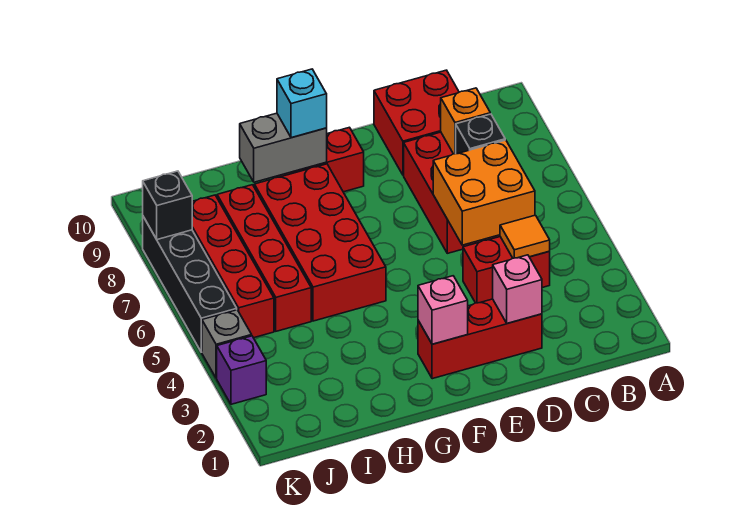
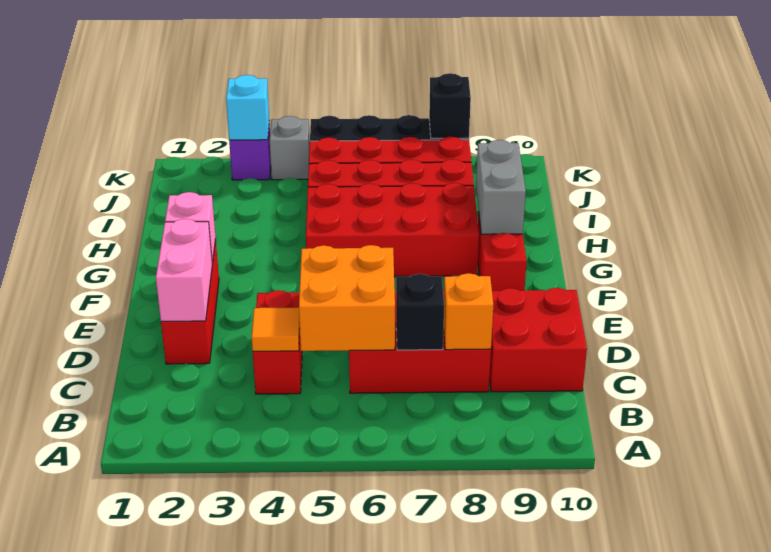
pink 1x1 brick [493,255,542,323] -> pink 1x2 brick [156,219,212,321]
cyan 1x1 brick [277,69,327,138] -> cyan 1x1 brick moved to [226,75,269,140]

